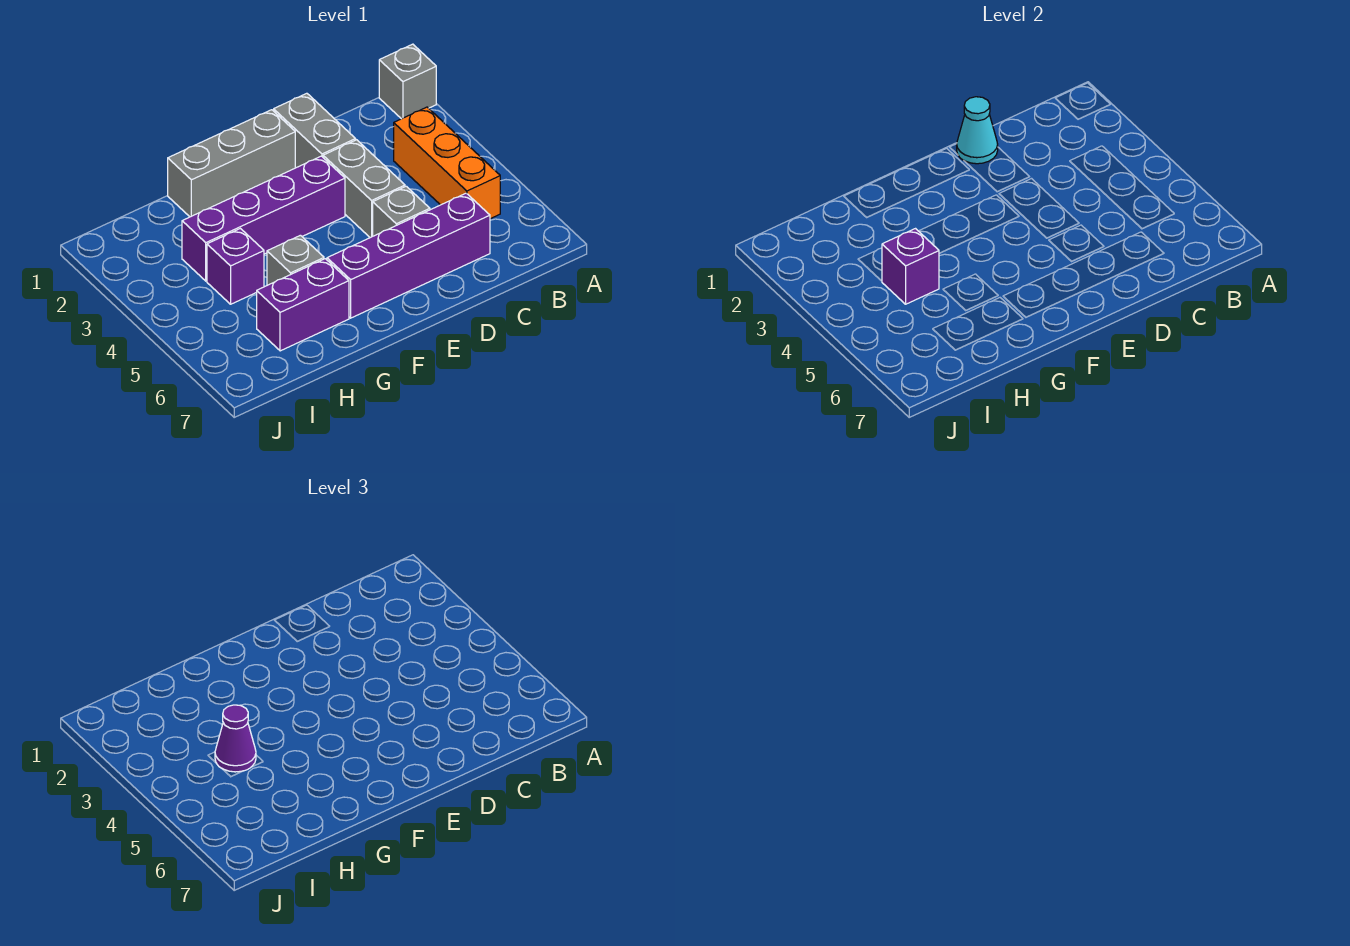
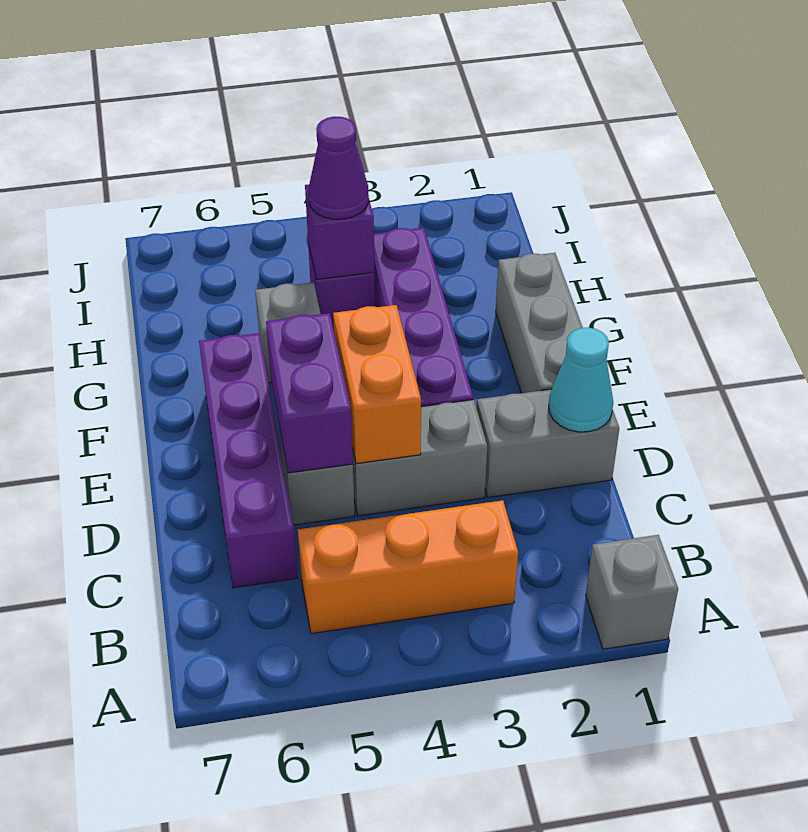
none -> orange 1x2 brick [333,305,421,464]
purple 1x2 brick [257,259,349,351] -> purple 1x2 brick moved to [266,313,353,473]

